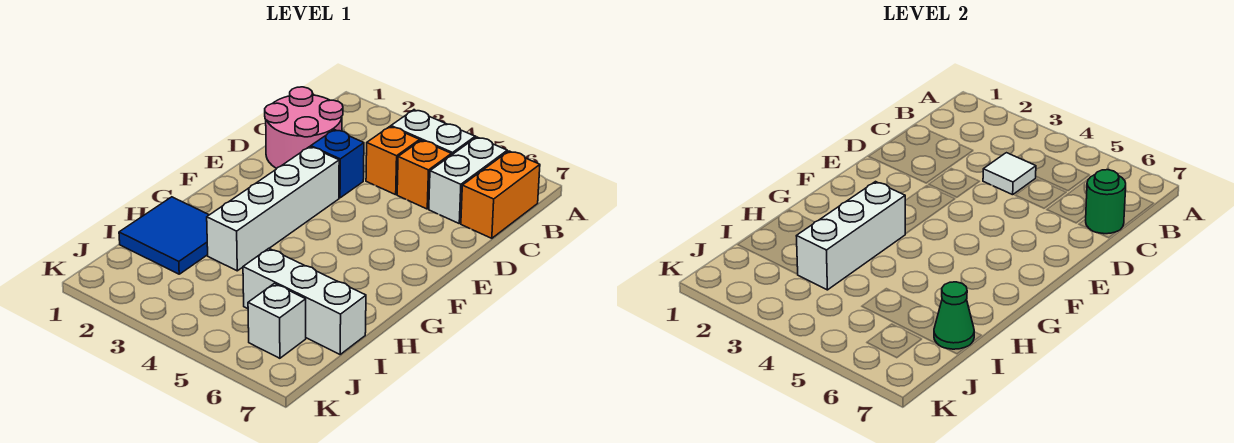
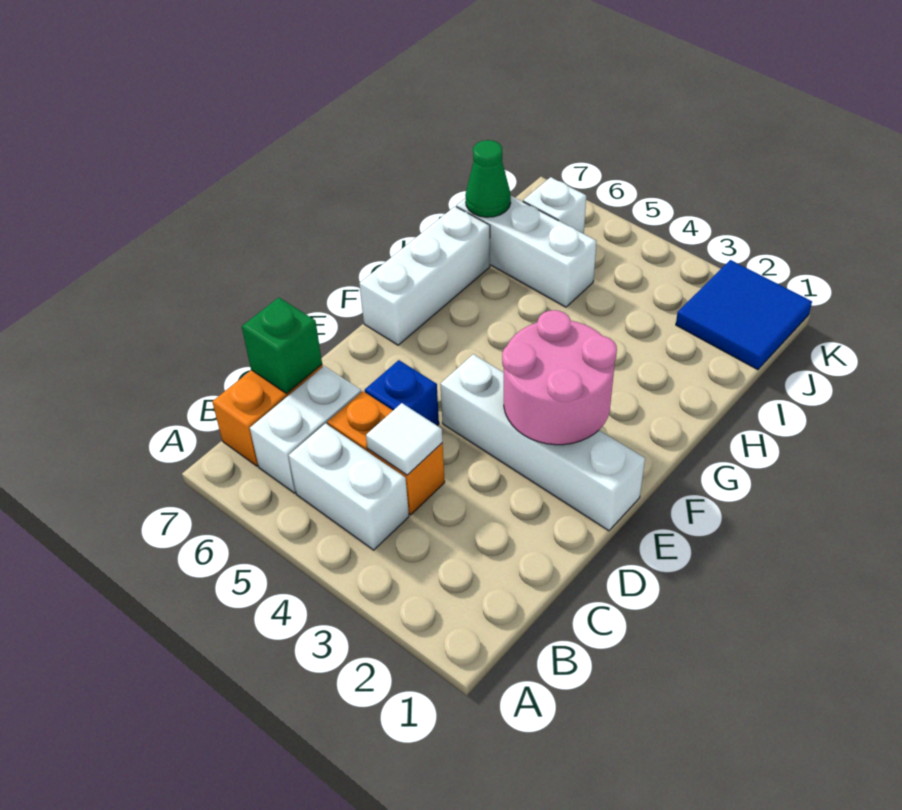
pink 2x2 round brick [265,87,343,168] -> pink 2x2 round brick moved to [502,310,617,445]
green 1x1 round brick [1086,170,1126,234] -> green 1x1 brick [242,297,322,393]
blue 1x1 brick [311,130,364,198] -> blue 1x1 brick moved to [365,360,439,426]
white 1x4 brick [207,147,339,271] -> white 1x4 brick turned to [440,354,645,531]
white 1x3 brick [797,182,905,290] -> white 1x3 brick moved to [359,206,490,345]
blue 2x2 tile [119,197,209,274] -> blue 2x2 tile moved to [676,260,812,370]

